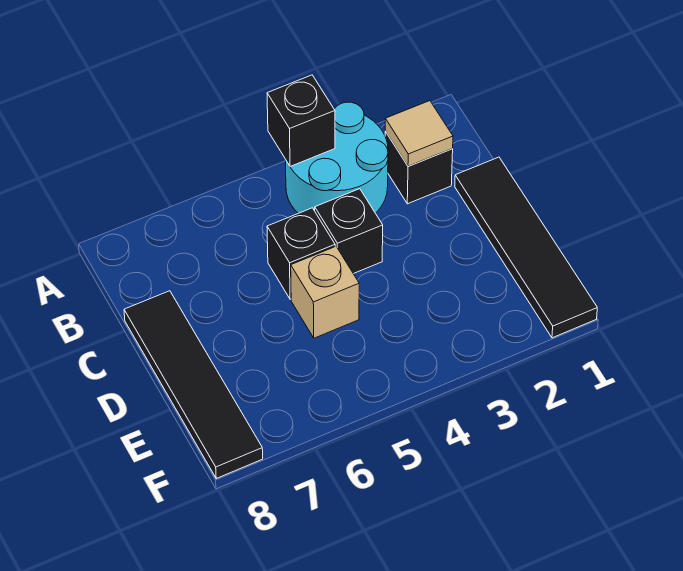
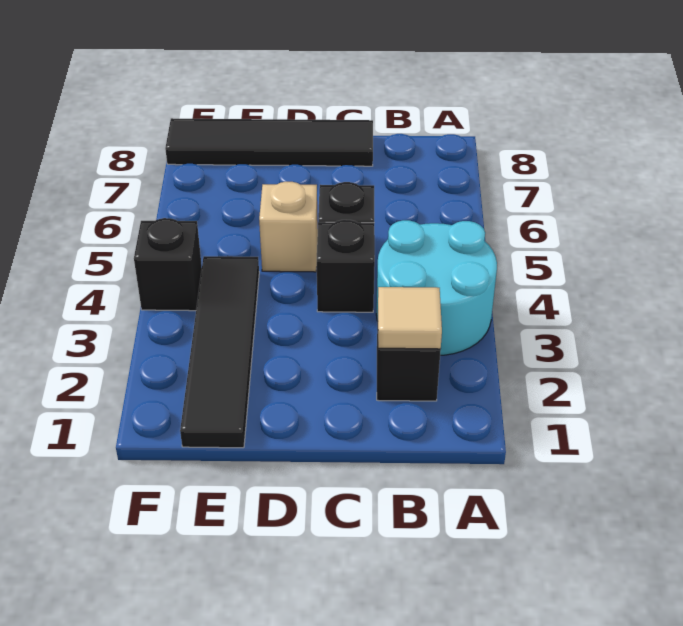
black 1x1 brick [267,75,335,166] -> black 1x1 brick moved to [134,218,202,311]
black 1x4 tile [455,157,597,338] -> black 1x4 tile turned to [180,256,259,448]

